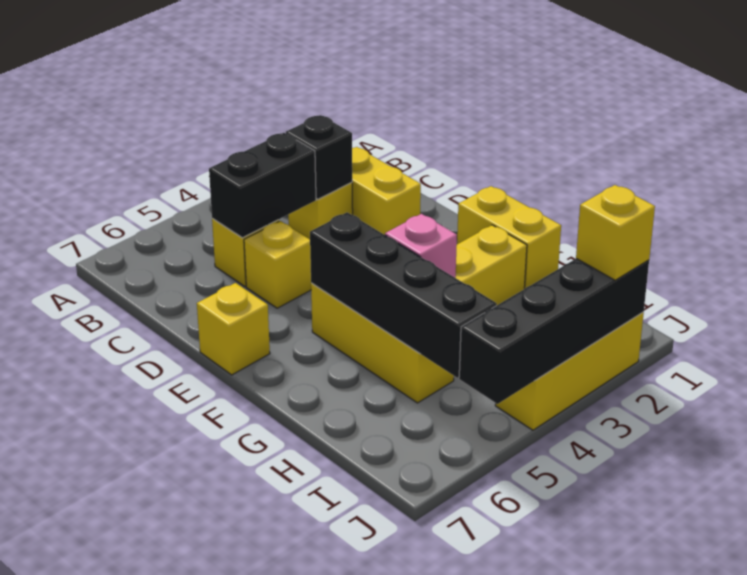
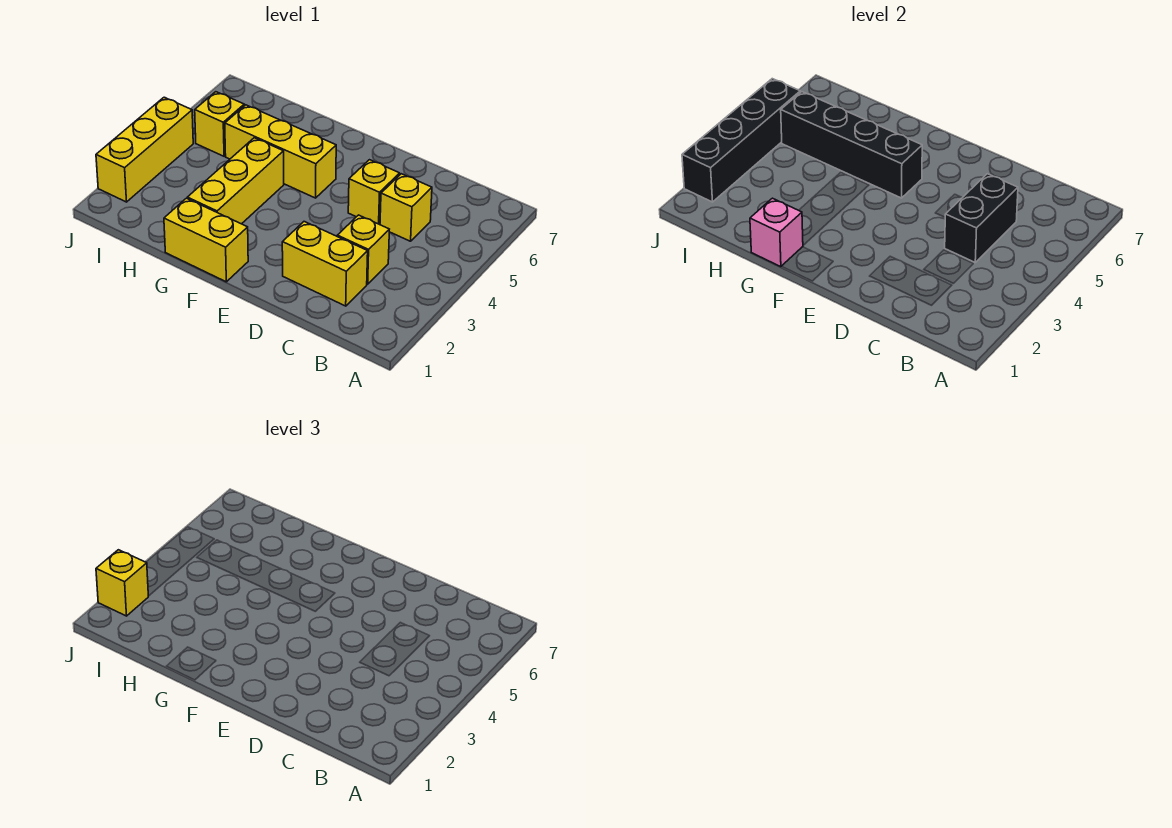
black 1x1 brick [286,115,352,199] -> none
yellow 1x1 brick [197,283,270,375] -> yellow 1x1 brick moved to [195,92,244,156]
pink 1x1 brick [385,214,457,278] -> pink 1x1 brick moved to [750,198,803,267]

